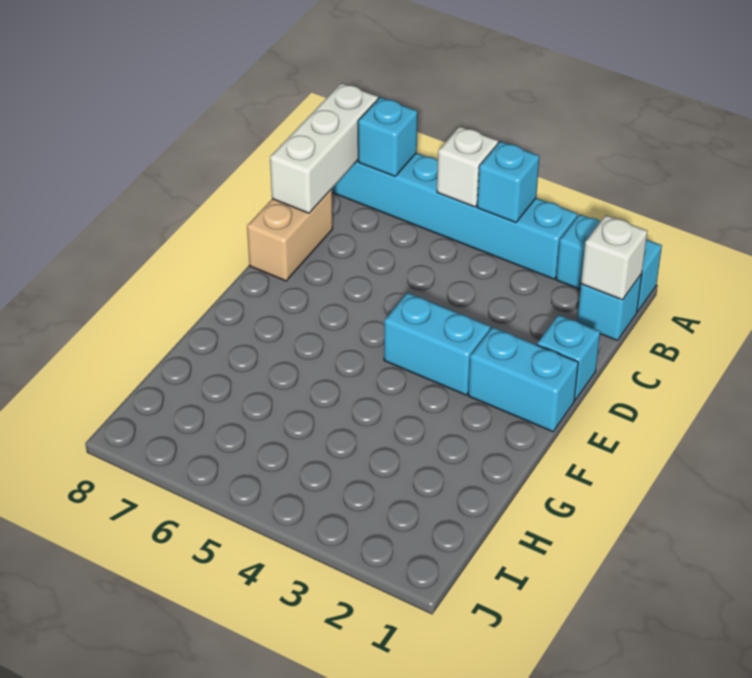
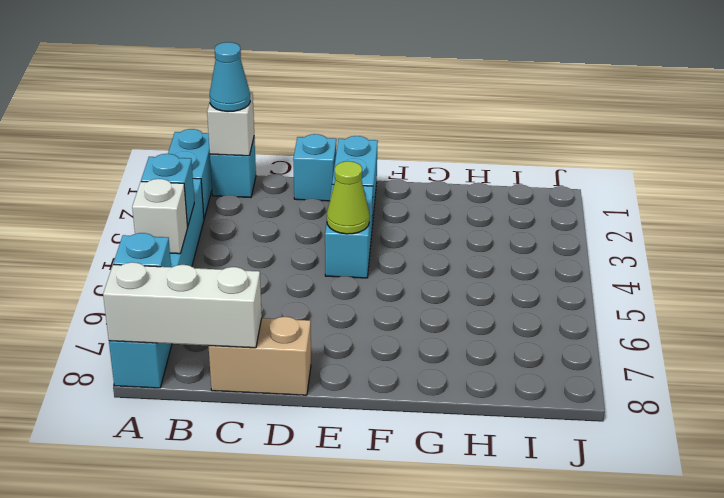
none -> cyan 1x1 cone [210,42,250,111]
none -> lime 1x1 cone [327,161,370,234]

